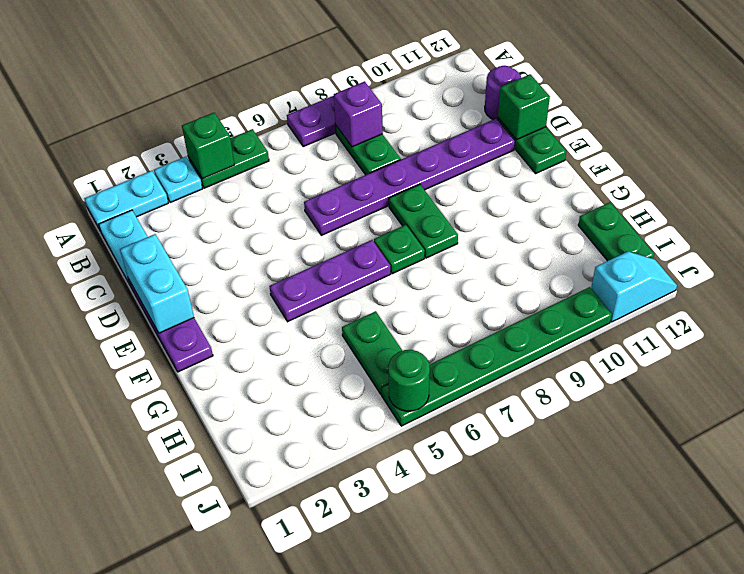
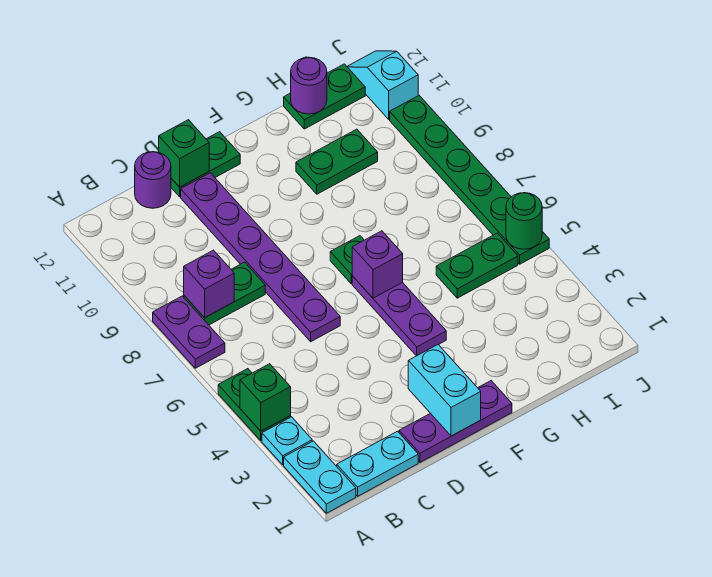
cyan 1x2 brick [120,234,194,333] -> cyan 1x2 brick turned to [408,345,481,436]
green 1x2 plate [389,184,458,258] -> green 1x2 plate moved to [296,129,378,194]
none -> purple 1x1 brick [352,231,403,298]
none -> purple 1x1 round brick [291,57,327,114]

